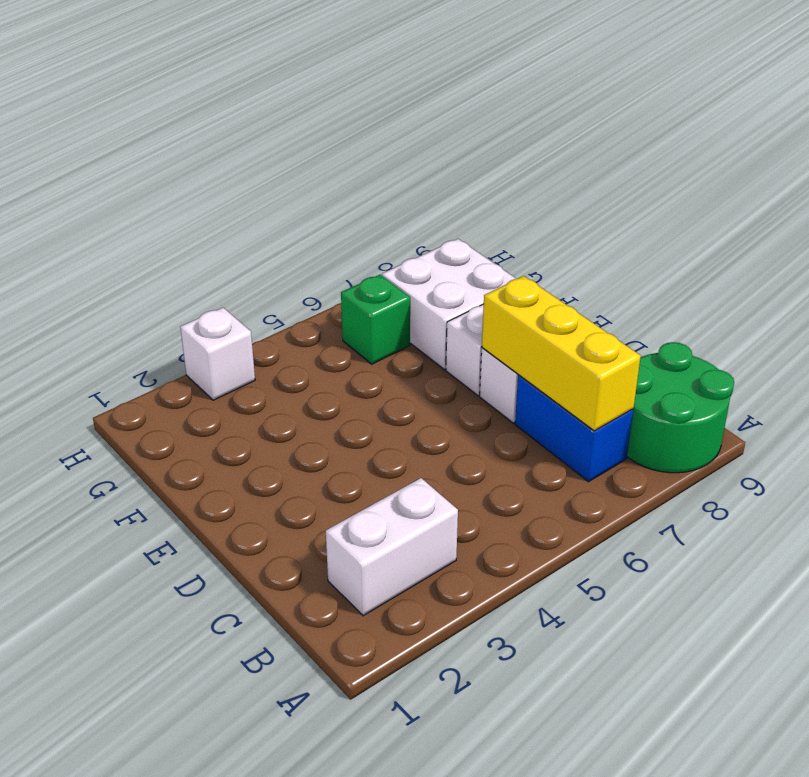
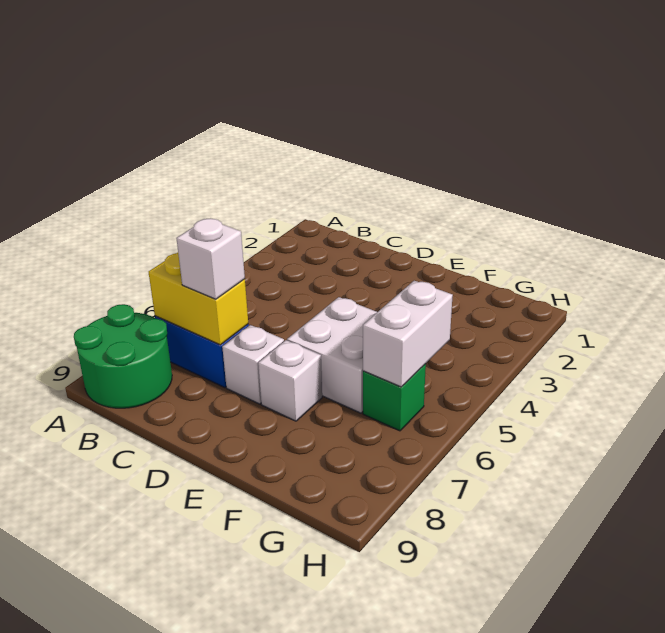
white 1x2 brick [326,478,458,616] -> white 1x2 brick moved to [363,281,453,387]
yellow 1x3 brick [482,276,641,431] -> yellow 1x2 brick [149,253,248,345]
white 2x2 brick [382,239,516,369] -> white 2x2 brick moved to [287,297,377,413]
white 1x1 brick [180,308,255,400] -> white 1x1 brick moved to [176,218,245,299]

